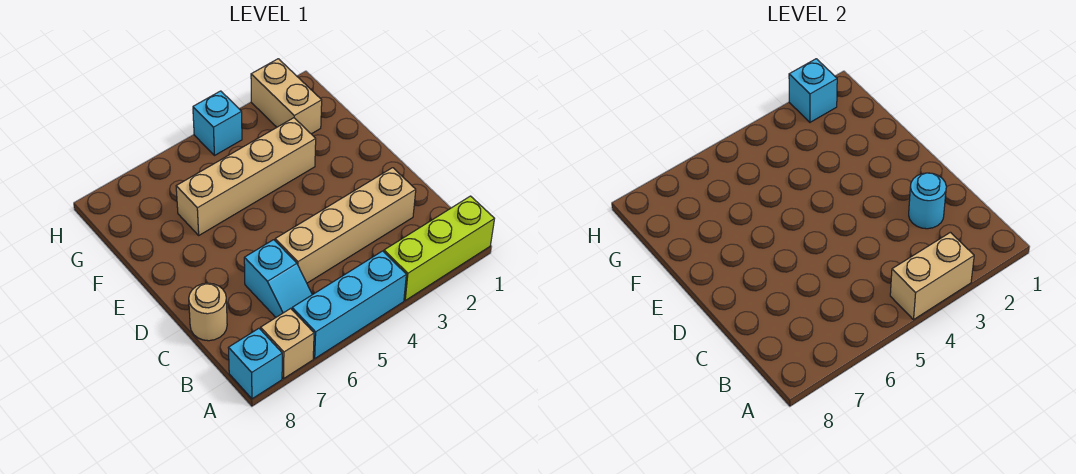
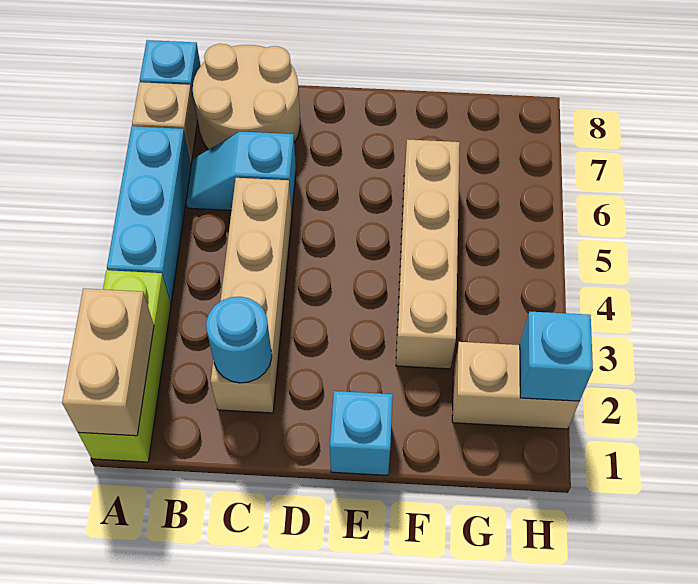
tan 1x2 brick [890,232,974,320] -> tan 1x2 brick moved to [62,288,154,436]
tan 1x1 round brick [189,283,227,341] -> tan 2x2 round brick [193,44,300,150]
cyan 1x1 brick [193,91,242,156] -> cyan 1x1 brick moved to [330,391,393,475]

